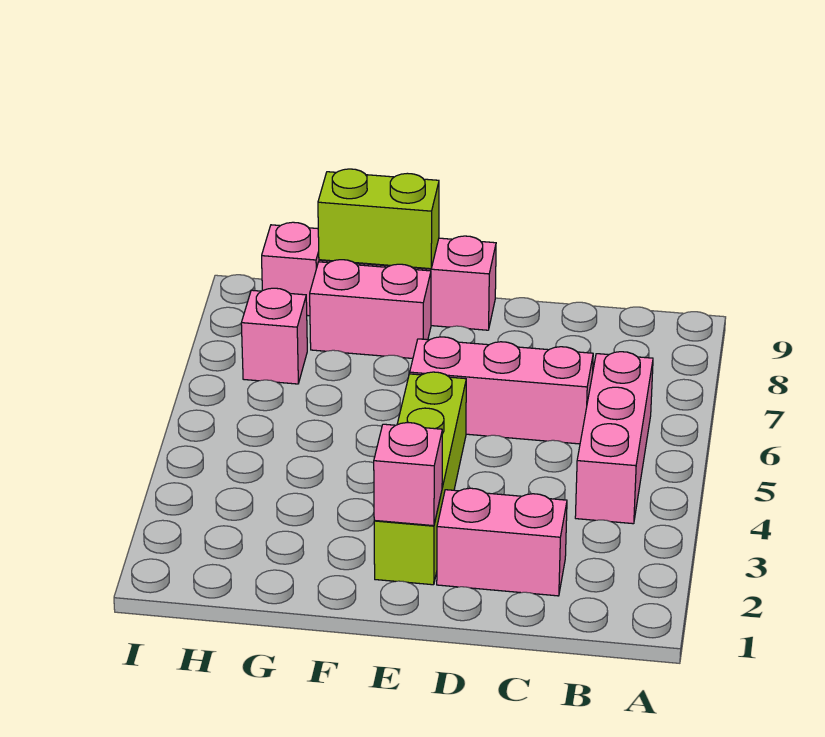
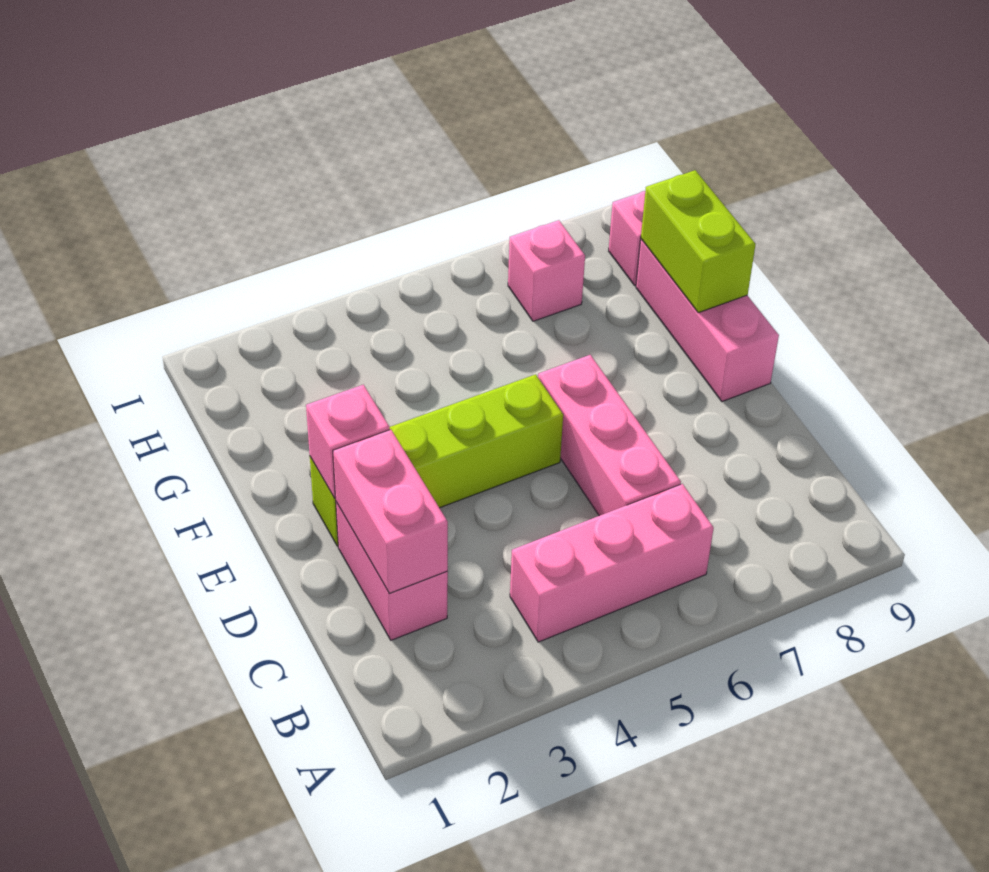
pink 1x2 brick [310,260,431,358] -> pink 1x2 brick moved to [333,430,448,593]

